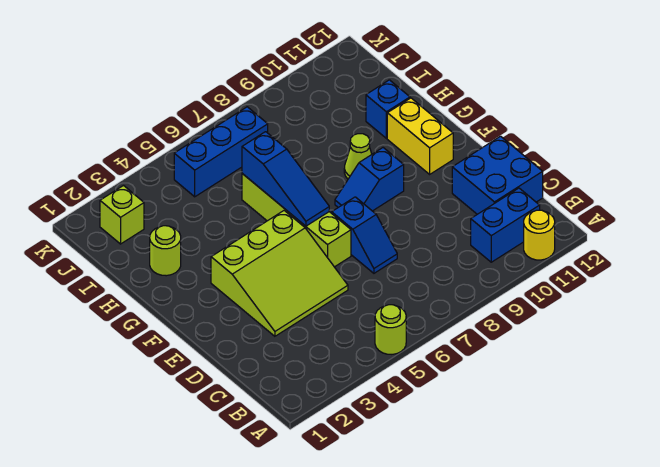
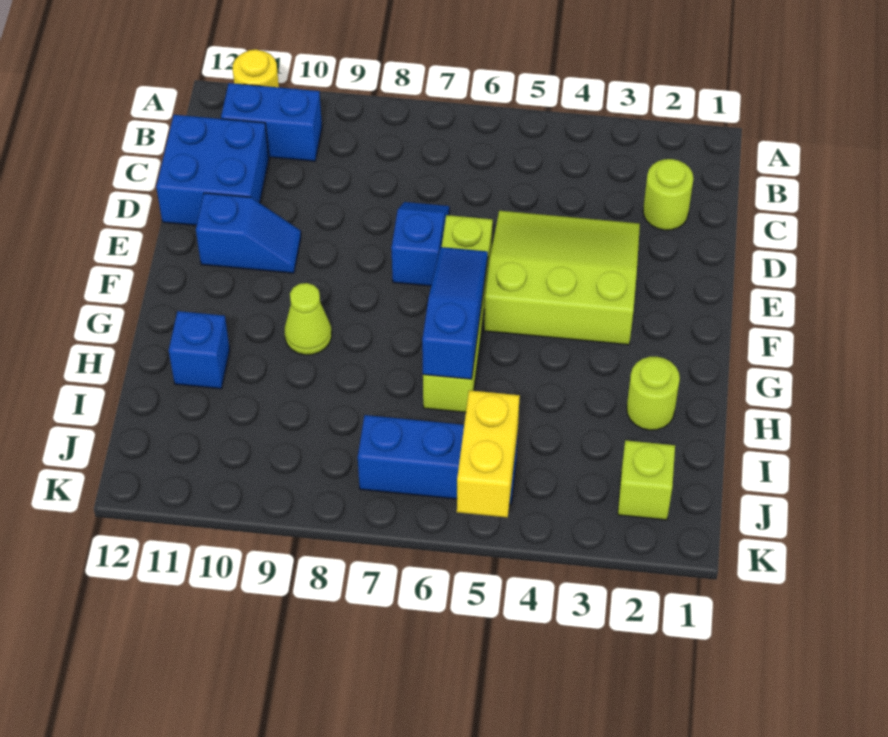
lime 1x1 round brick [375,305,406,354] -> lime 1x1 round brick moved to [643,159,693,230]
blue 1x2 slope [335,148,404,211] -> blue 1x2 slope moved to [196,193,301,273]
yellow 1x2 brick [387,98,453,174] -> yellow 1x2 brick moved to [457,390,520,517]

